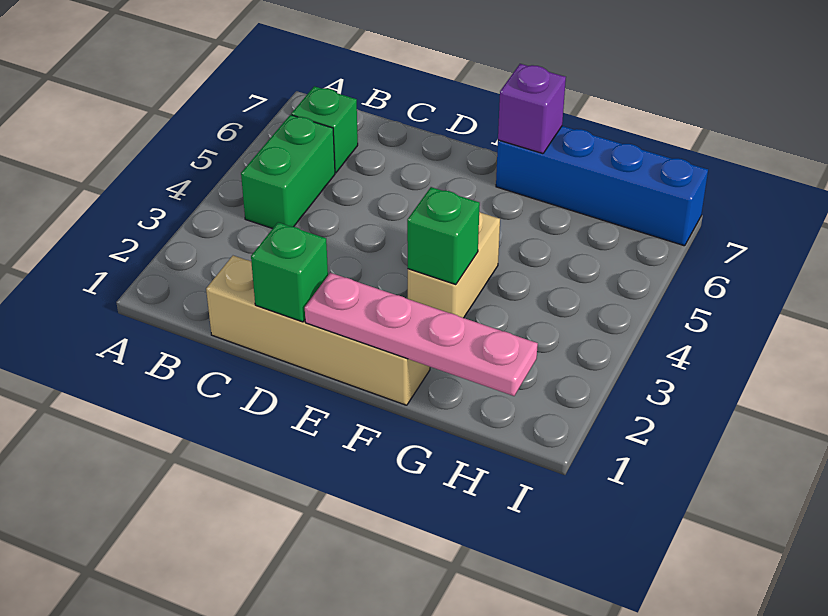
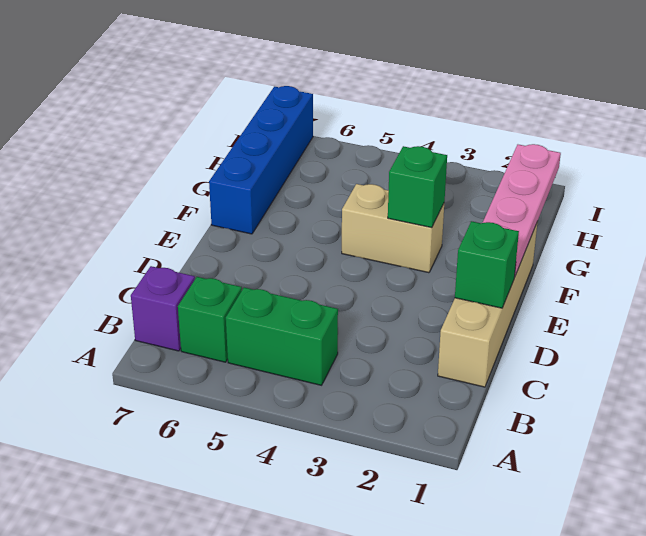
purple 1x1 brick [498,64,566,154] -> purple 1x1 brick moved to [131,266,195,351]

